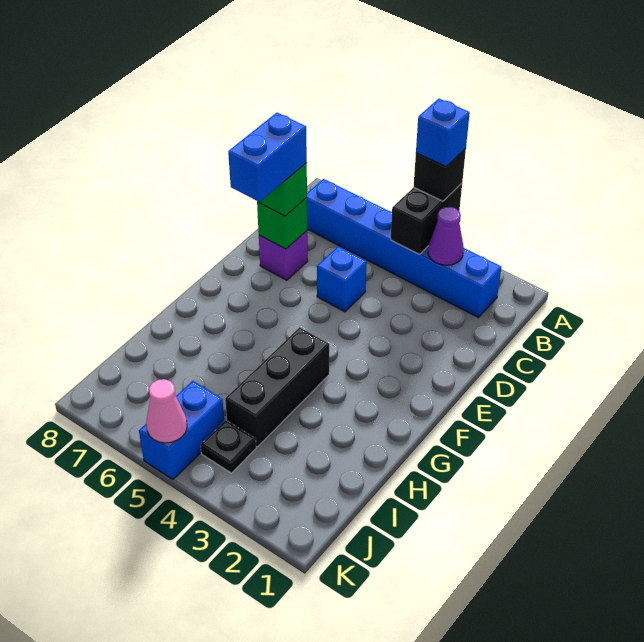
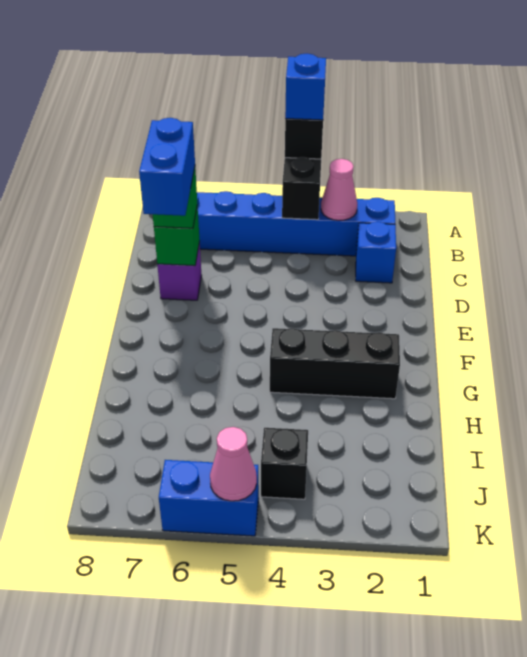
purple 1x1 cone [428,207,464,265] -> pink 1x1 cone [321,159,357,220]
blue 1x1 brick [317,246,367,312] -> blue 1x1 brick moved to [356,222,396,283]
black 1x3 brick [225,327,329,447] -> black 1x3 brick turned to [270,328,400,399]
black 1x1 plate [201,420,256,473] -> black 1x1 brick [261,428,308,499]
blue 1x2 brick [139,381,224,479] -> blue 1x2 brick turned to [159,460,259,536]

